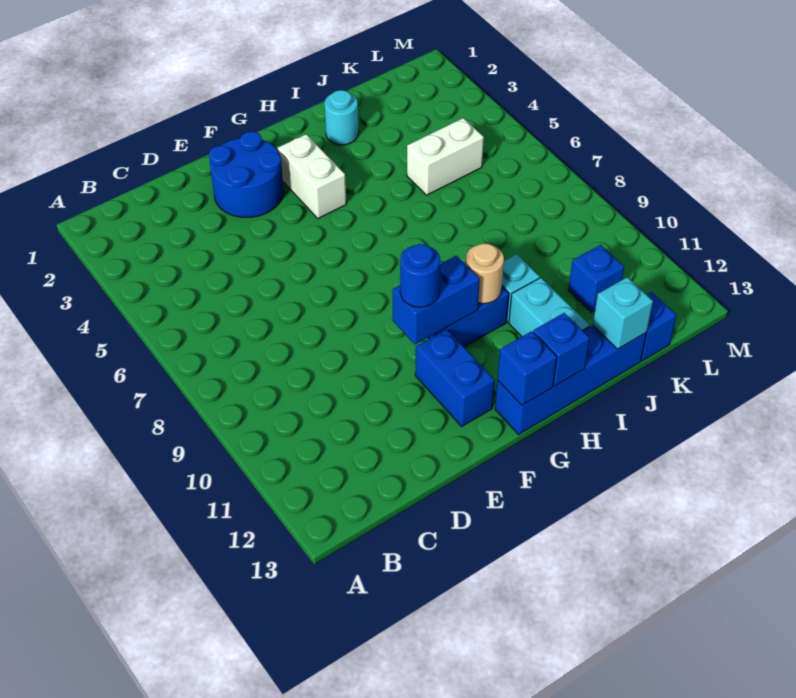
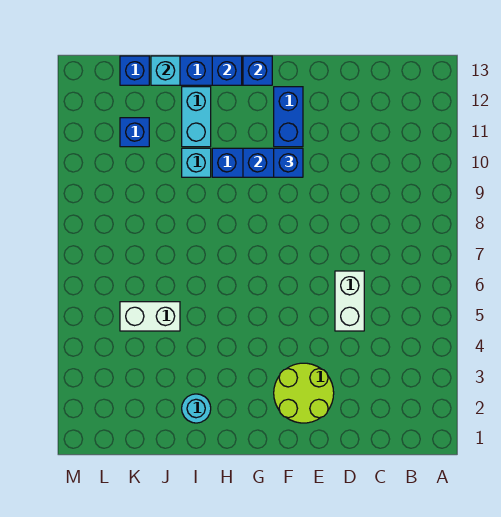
blue 2x2 round brick [209,131,284,218] -> lime 2x2 round brick [274,363,334,423]
blue 1x1 round brick [400,244,440,307] -> blue 1x1 brick [274,148,303,177]
white 1x2 brick [278,134,346,218] -> white 1x2 brick moved to [335,271,364,331]
tan 1x1 round brick [466,243,504,304] -> none

